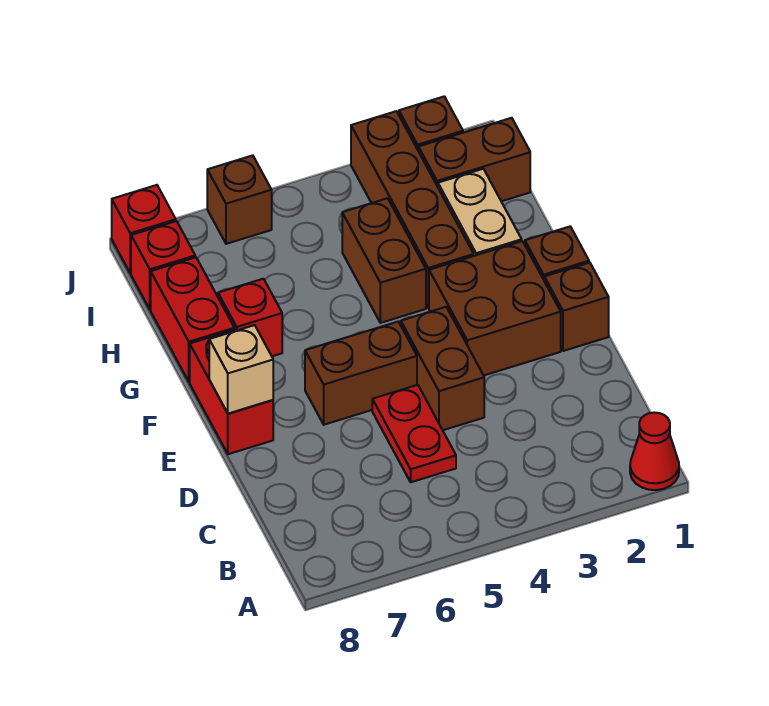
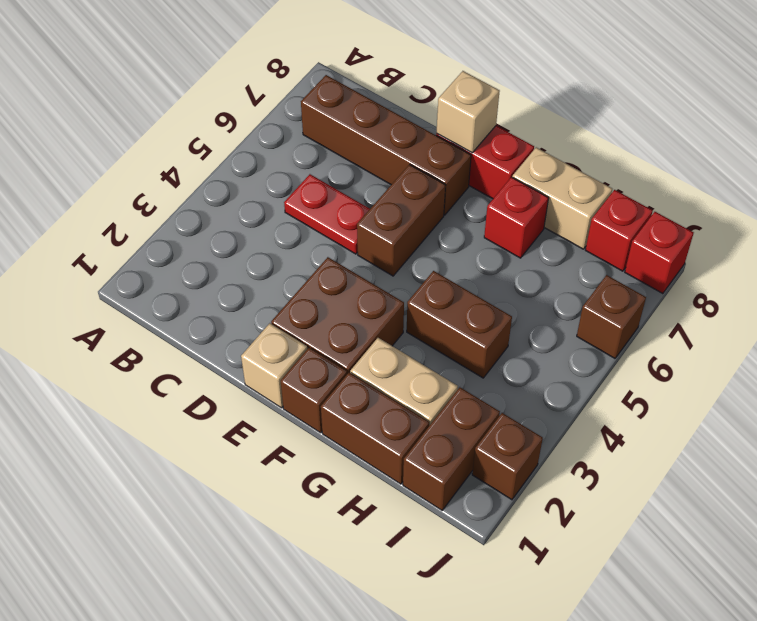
red 1x1 cone [630,413,679,490] -> none
brown 1x2 brick [401,307,484,430] -> brown 1x2 brick moved to [321,372,429,484]
brown 1x1 brick [544,263,609,351] -> tan 1x1 brick [241,323,307,408]
brown 1x4 brick [351,111,474,308] -> brown 1x4 brick moved to [301,75,471,215]
red 1x2 brick [151,257,234,382] -> tan 1x2 brick [512,147,612,249]

